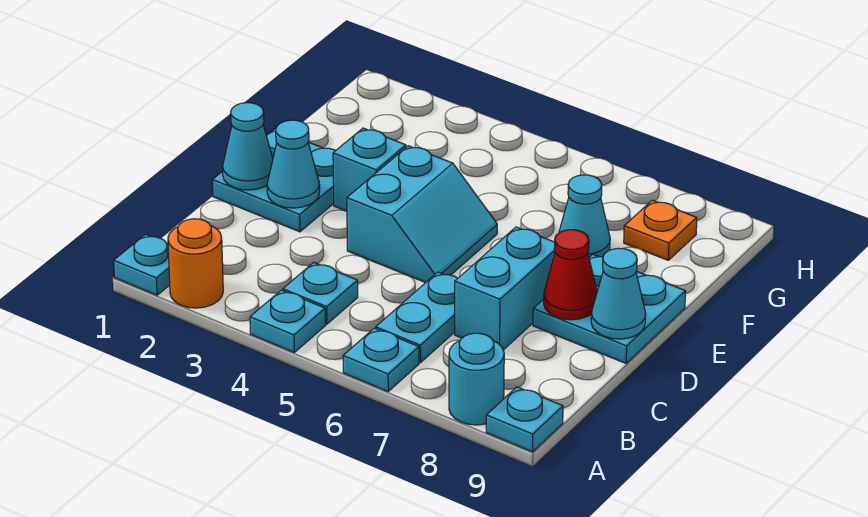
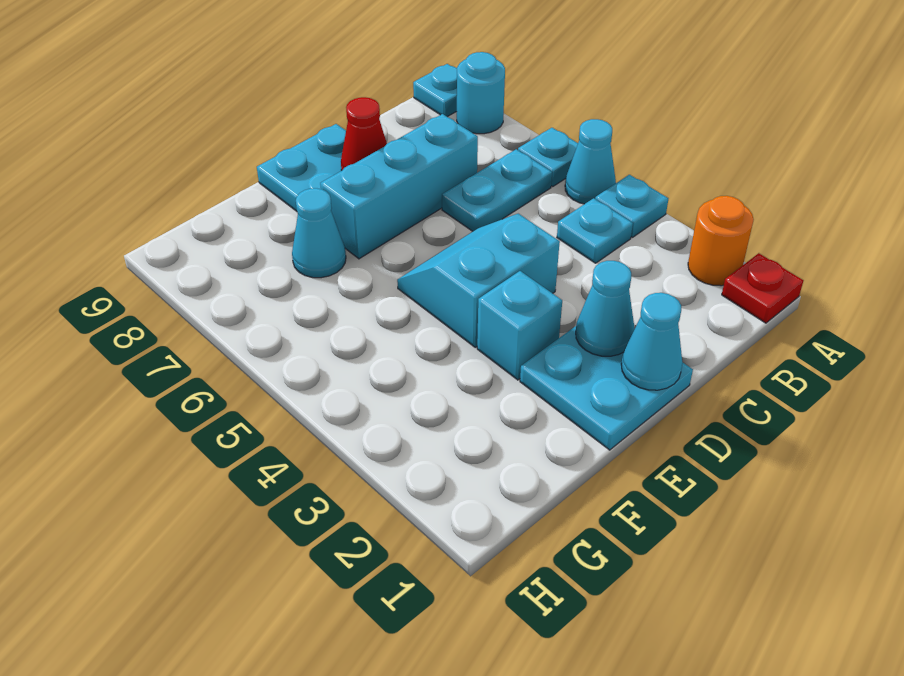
cyan 1x1 plate [114,234,170,295] -> red 1x1 plate [722,253,803,323]
cyan 1x2 brick [455,227,555,350] -> cyan 1x3 brick [320,114,478,259]
cyan 1x1 cone [591,248,646,339] -> cyan 1x1 cone moved to [565,119,616,204]
orange 1x1 plate [624,200,697,260] -> none

